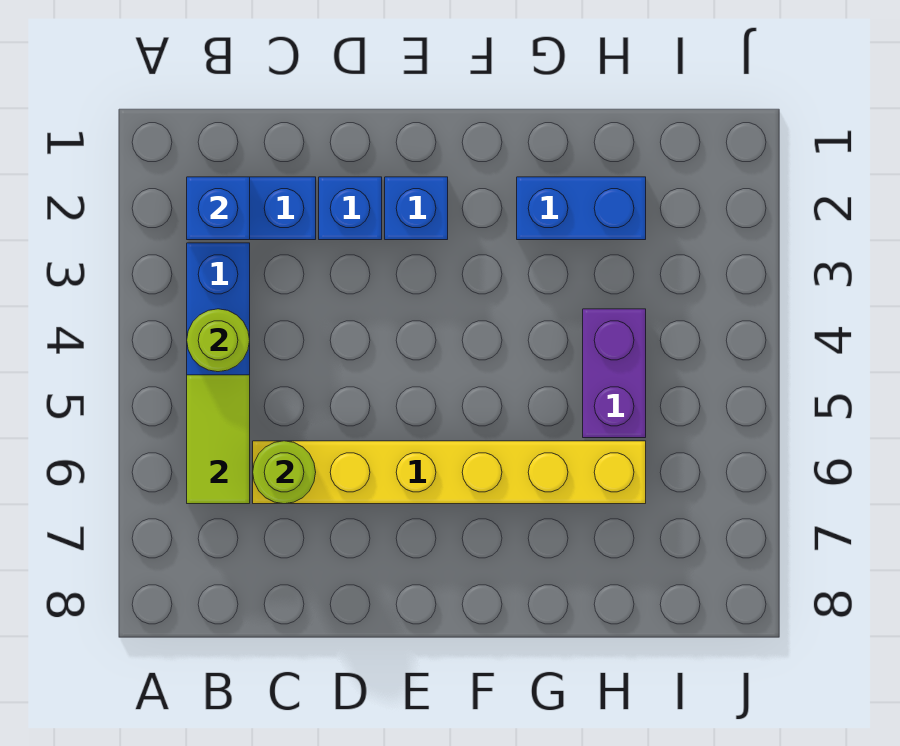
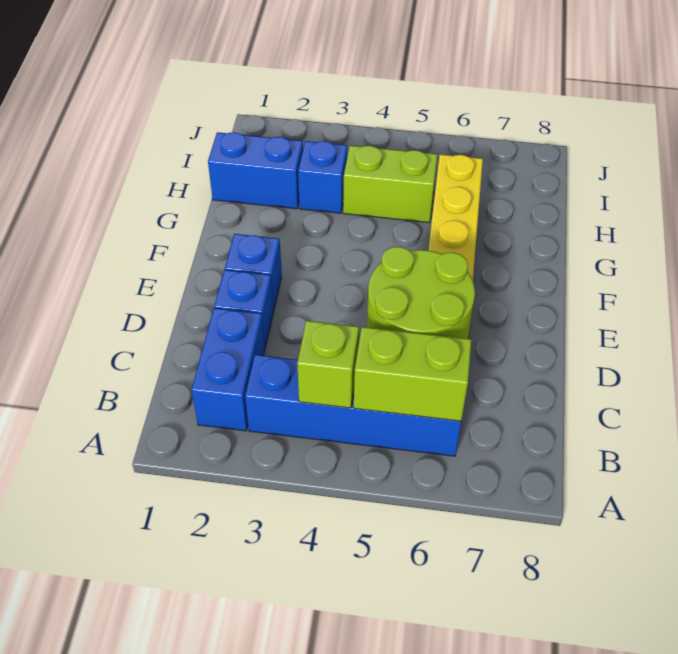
blue 1x1 brick [187,177,250,240] -> blue 1x1 brick moved to [298,141,347,213]
lime 1x1 round brick [187,309,250,372] -> lime 1x1 brick [297,321,359,408]
lime 1x2 tile [187,375,250,504] -> lime 1x2 brick [354,327,471,421]
lime 1x1 round brick [253,441,316,504] -> lime 2x2 round brick [367,247,475,339]
blue 1x2 brick [517,177,646,240] -> blue 1x2 brick turned to [208,132,303,209]
purple 1x2 brick [583,309,646,438] -> lime 1x2 brick [343,146,437,223]

